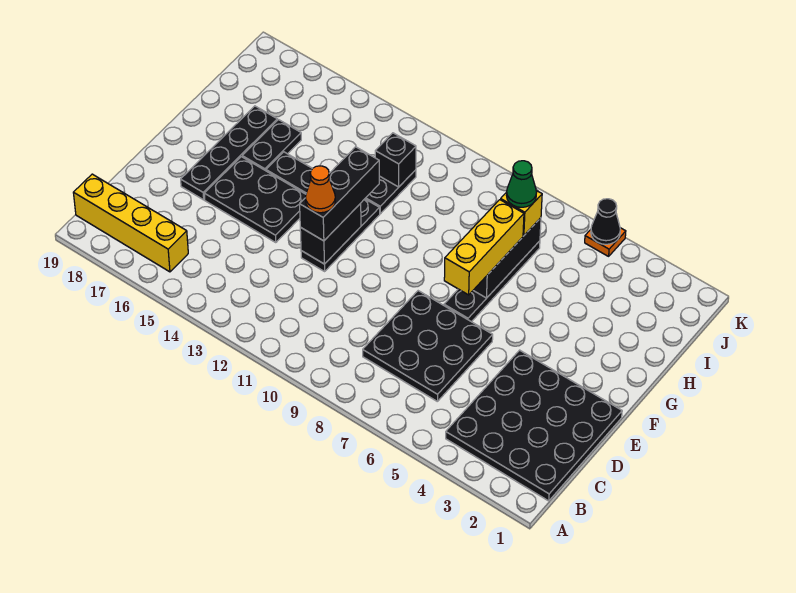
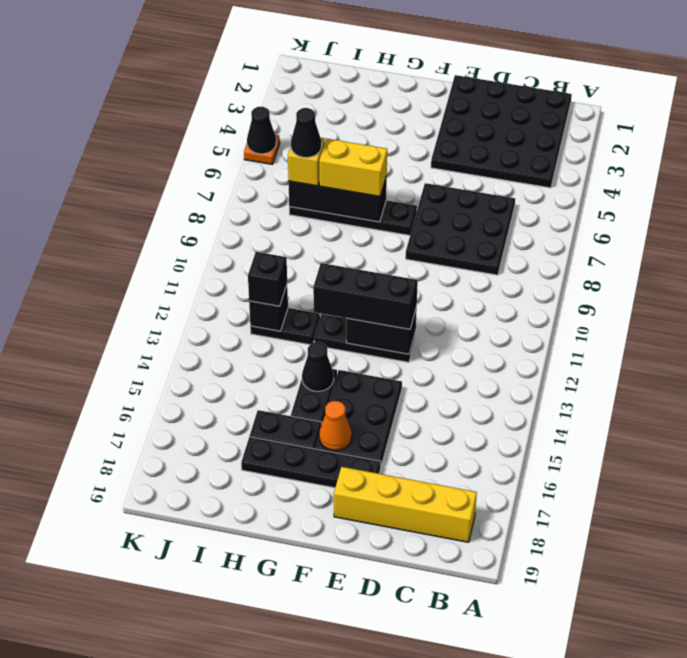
yellow 1x4 brick [73,174,188,272] -> yellow 1x4 brick turned to [334,467,477,542]
orange 1x1 cone [305,166,335,213] -> orange 1x1 cone moved to [319,401,352,451]
yellow 1x3 brick [444,200,524,295] -> yellow 1x2 brick [319,139,387,196]
none -> black 1x1 cone [302,342,334,391]
green 1x1 cone [507,161,537,207] -> black 1x1 cone [291,108,322,157]
none -> black 1x1 brick [248,252,287,306]

